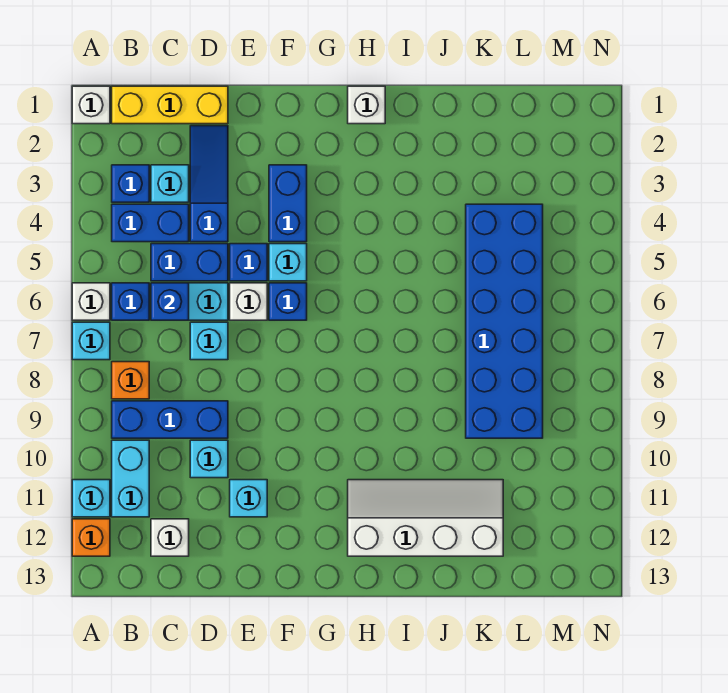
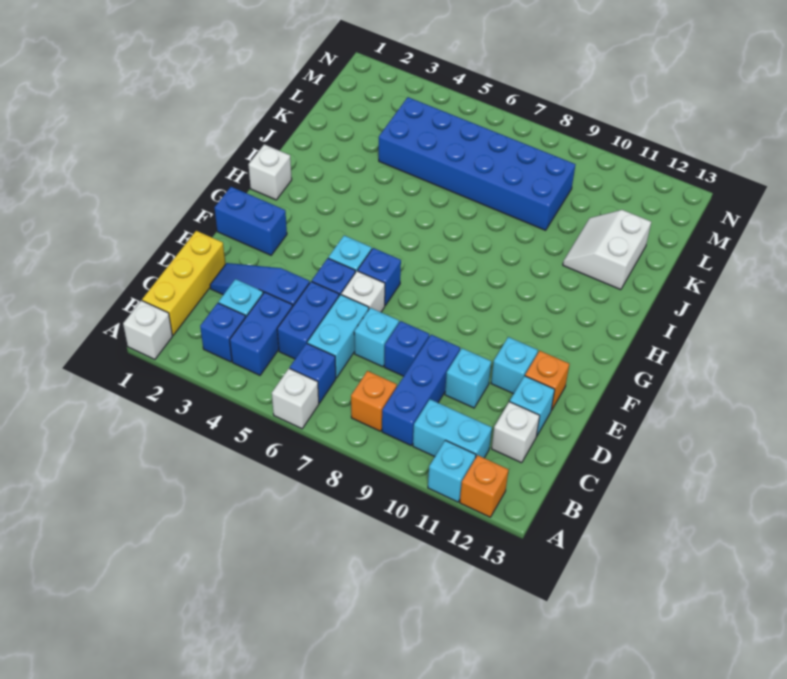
cyan 1x1 brick [72,322,110,360] -> cyan 1x1 brick moved to [510,376,555,435]
blue 1x1 brick [151,283,189,320] -> blue 1x1 brick moved to [384,321,429,376]
none -> orange 1x1 brick [525,351,569,410]
blue 1x2 brick [269,165,307,242] -> blue 1x2 brick moved to [215,187,287,255]
white 2x4 slope [348,480,503,556] -> white 2x2 slope [563,210,651,290]

